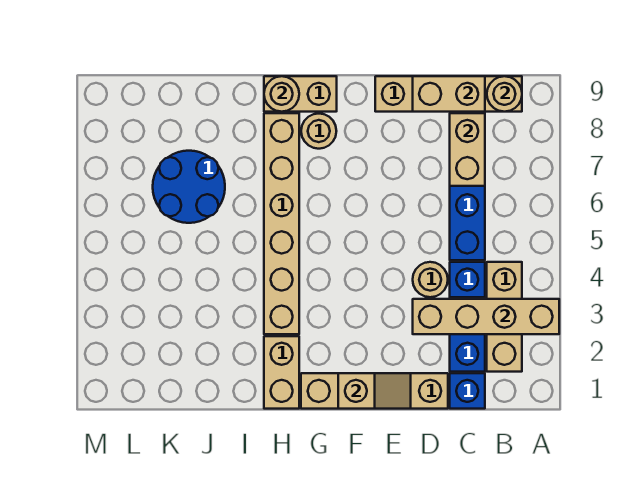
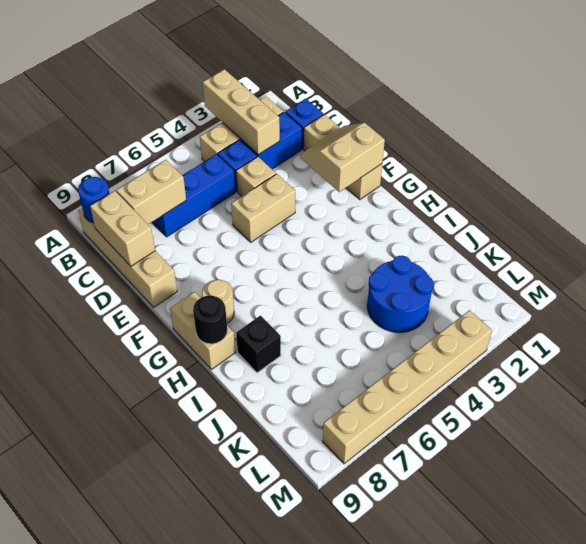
tan 1x4 brick [413,299,559,334] -> tan 1x3 brick [203,69,280,155]
tan 1x1 round brick [487,76,522,112] -> blue 1x1 round brick [78,177,110,223]
tan 1x4 brick [301,373,448,409] -> tan 1x3 brick [304,115,382,200]
tan 1x1 round brick [413,262,448,297] -> tan 1x1 brick [236,157,276,197]
tan 1x2 slope [338,373,411,409] -> tan 2x2 slope [301,123,385,192]
tan 1x2 brick [264,336,299,409] -> tan 1x2 brick moved to [231,174,295,242]
tan 1x6 brick [264,113,299,334] -> tan 1x6 brick moved to [323,310,492,464]
tan 1x1 round brick [264,76,299,112] -> black 1x1 round brick [193,296,227,344]
none -> black 1x1 brick [236,316,281,373]
blue 2x2 round brick [153,151,225,223] -> blue 2x2 round brick moved to [367,256,434,332]

